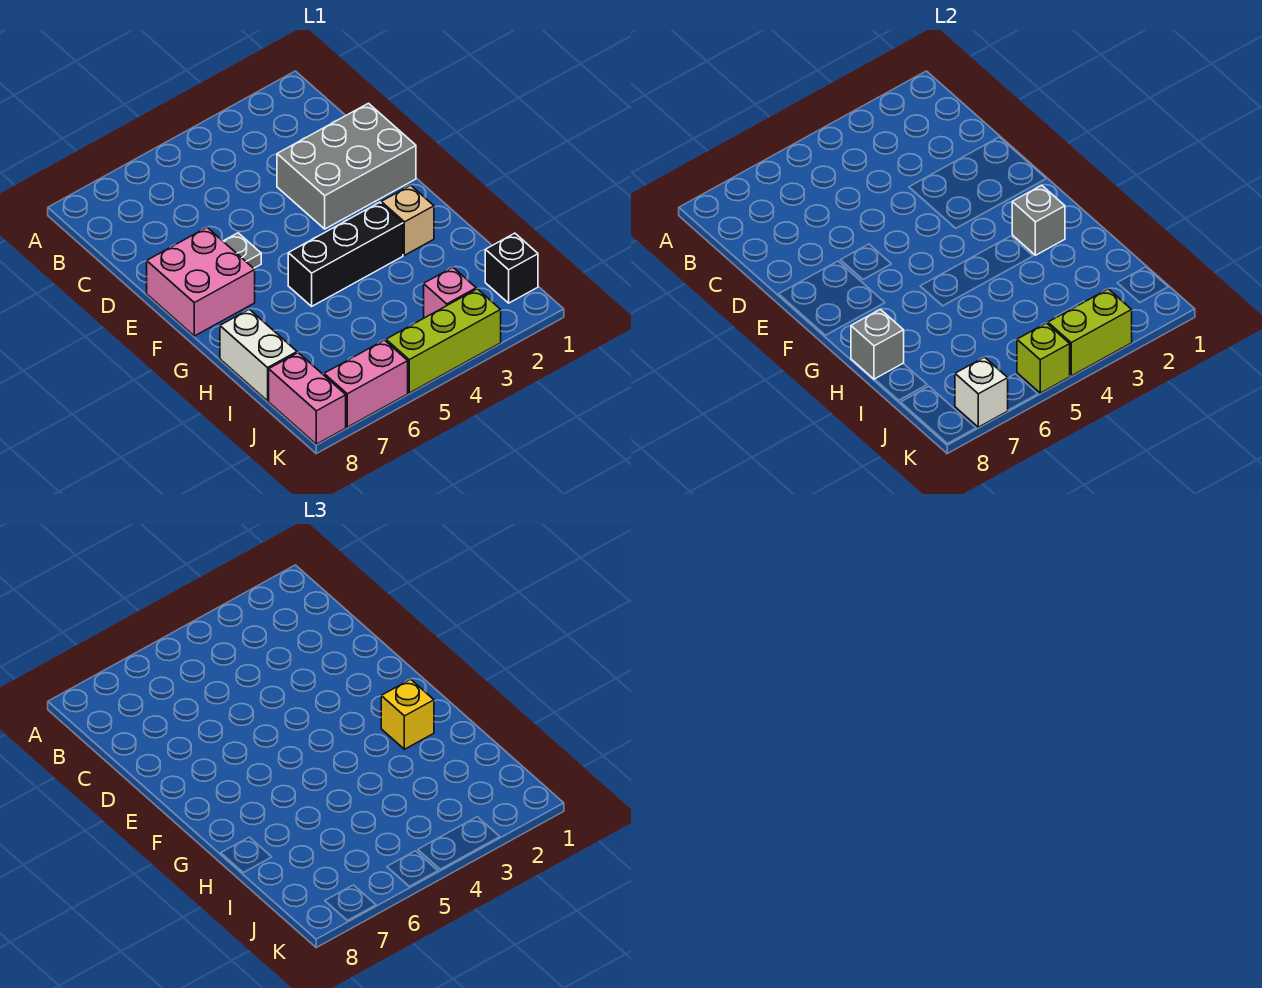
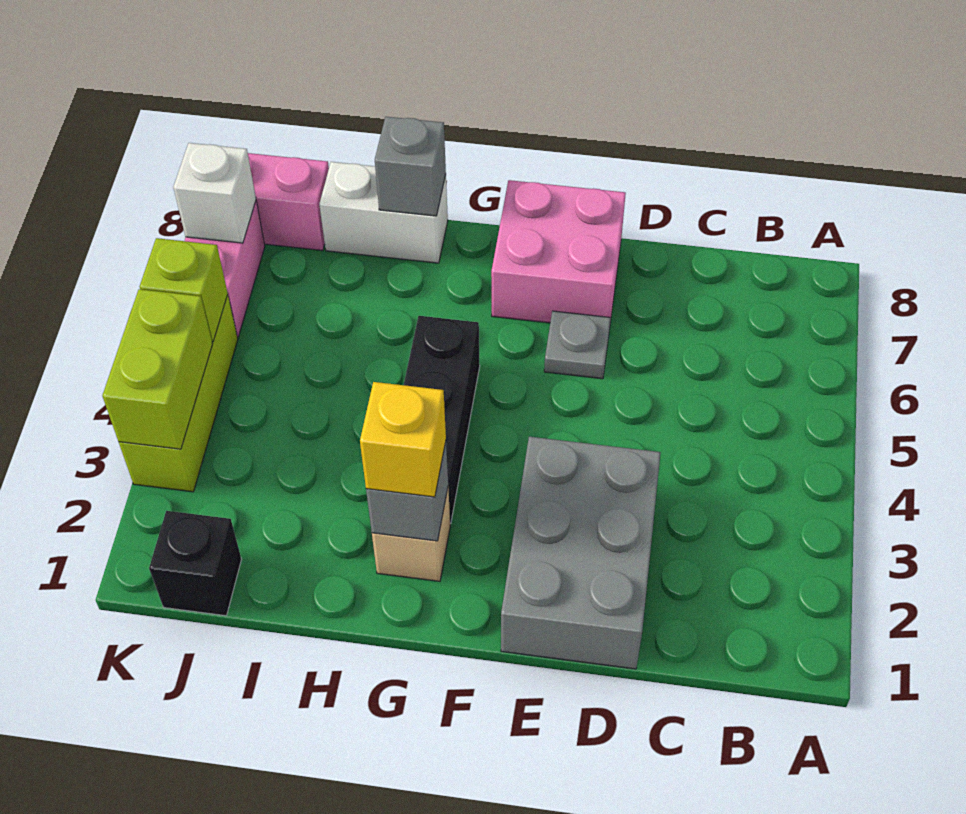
pink 1x1 brick [424,267,476,318] -> none

